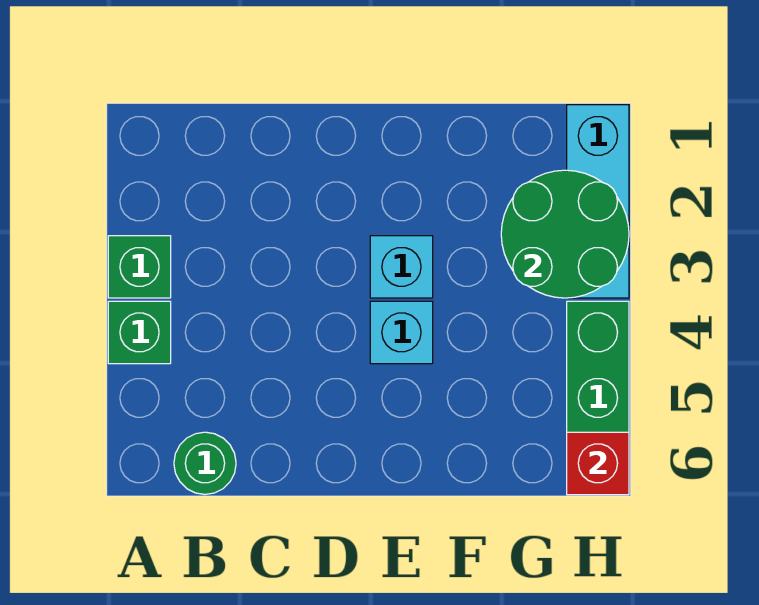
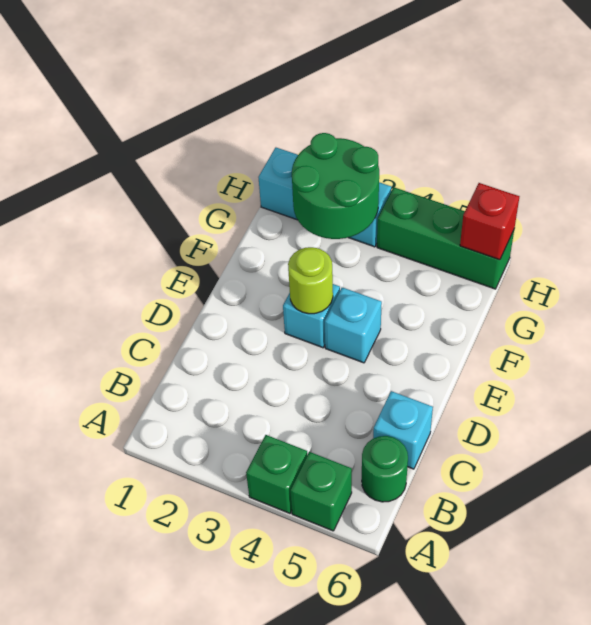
green 1x1 brick [108,236,171,298] -> green 1x1 brick moved to [290,452,352,531]
none -> cyan 1x1 brick [373,391,433,469]
none -> lime 1x1 round brick [288,247,333,314]

